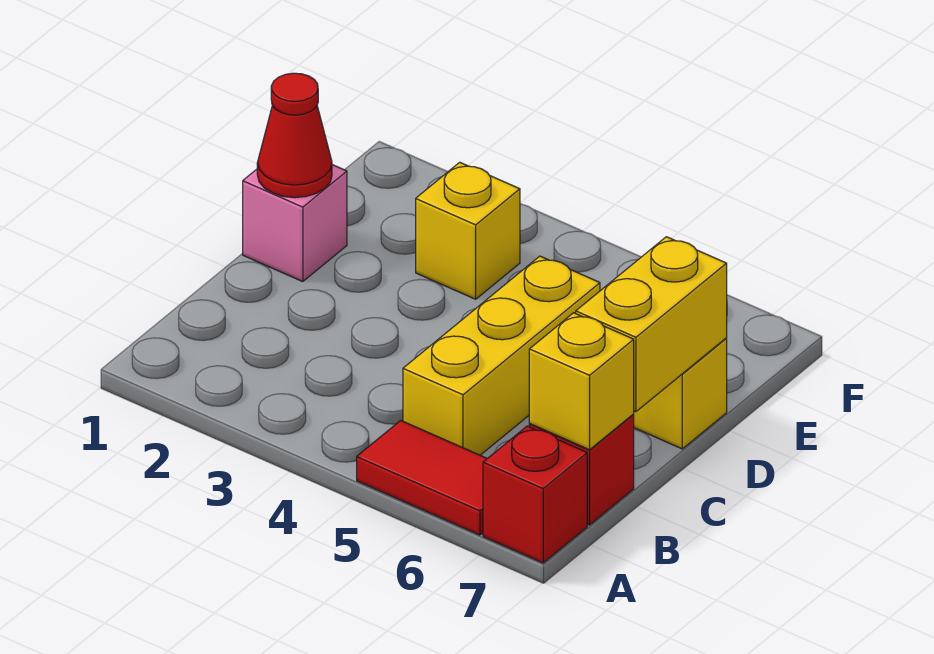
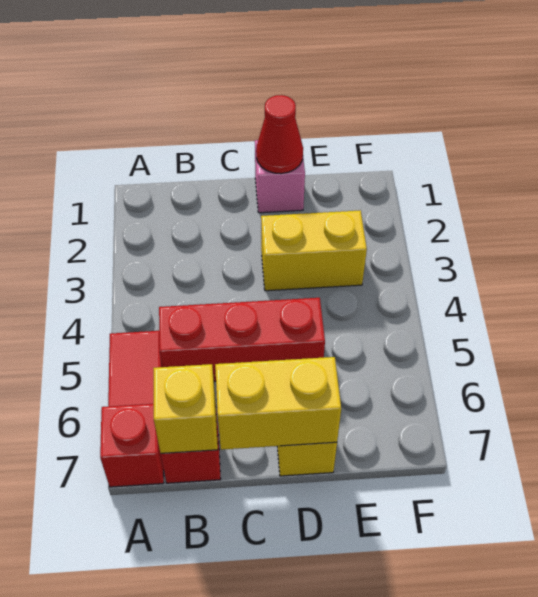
yellow 1x3 brick [403,256,600,455] -> red 1x3 brick [159,298,325,381]
yellow 1x1 brick [416,162,520,299] -> yellow 1x2 brick [261,210,367,291]

